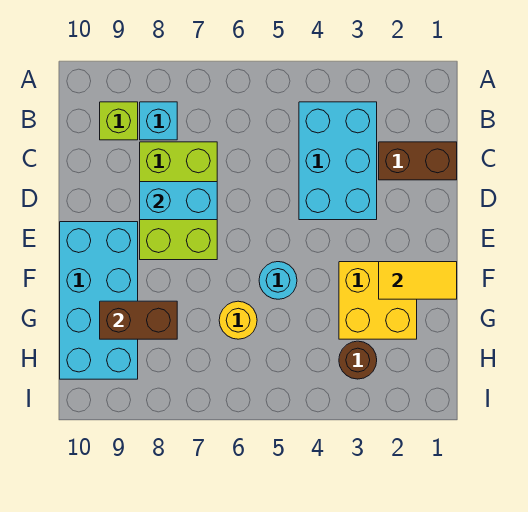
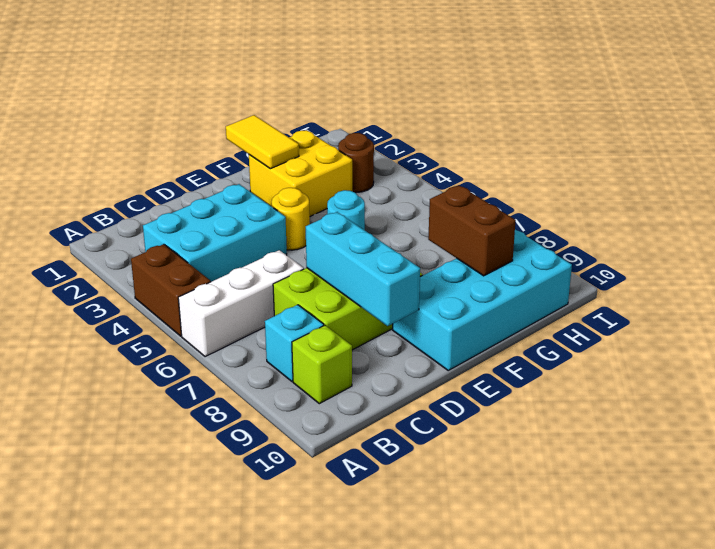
none -> white 1x3 brick [178,250,304,357]
brown 1x2 brick [379,142,457,180] -> brown 1x2 brick moved to [131,244,211,336]
cyan 1x2 brick [140,182,217,220] -> cyan 1x3 brick [306,212,420,326]
yellow 1x1 round brick [219,301,257,339] -> yellow 1x1 round brick moved to [272,188,310,250]

